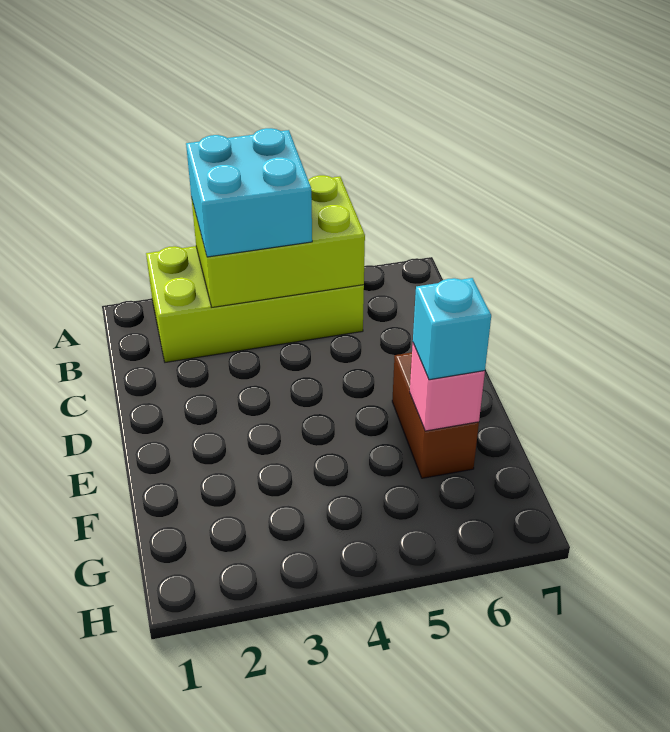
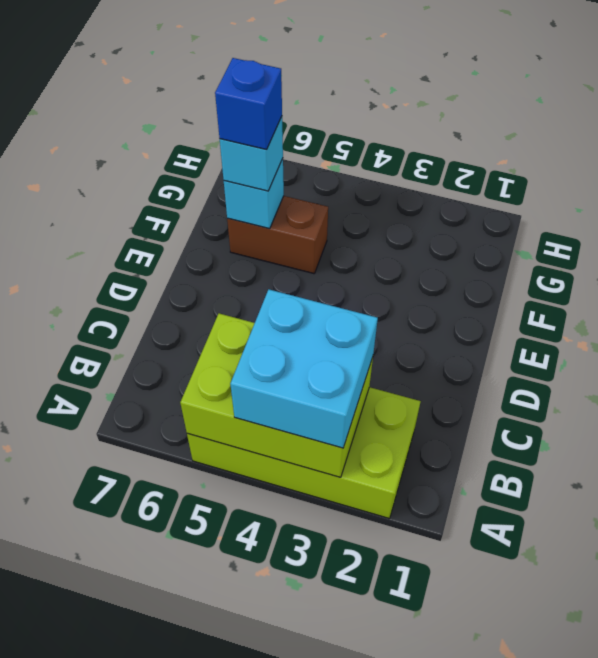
brown 1x2 brick [392,352,479,478] -> brown 1x2 brick turned to [227,196,328,274]
pink 1x1 brick [410,344,485,431] -> cyan 1x1 brick [224,158,284,229]
none -> blue 1x1 brick [215,58,282,150]

